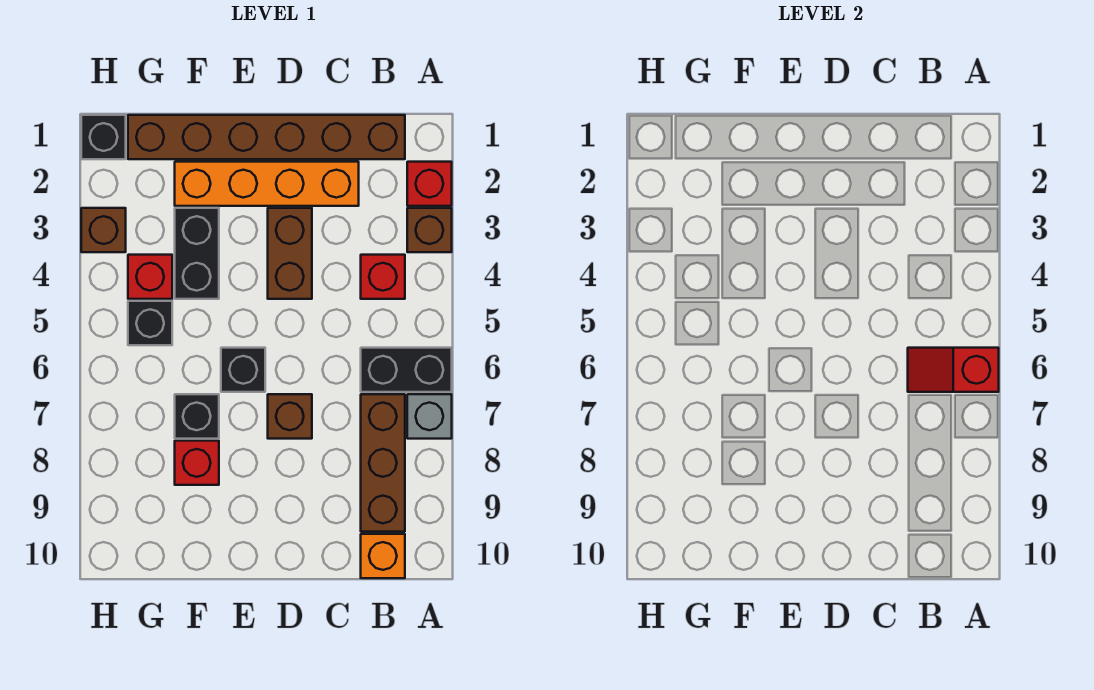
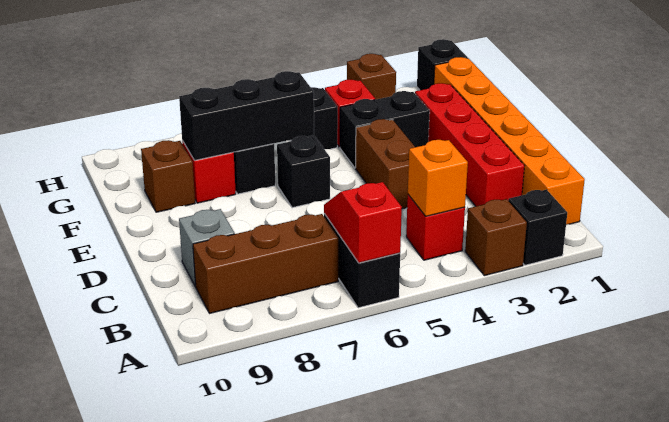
red 1x1 brick [407,162,452,206] -> black 1x1 brick [508,190,567,265]
grey 1x1 brick [407,394,452,439] -> grey 1x1 brick moved to [179,209,235,287]
brown 1x6 brick [128,115,405,159] -> orange 1x6 brick [434,57,585,225]
orange 1x1 brick [361,534,405,578] -> orange 1x1 brick moved to [408,140,468,216]
orange 1x4 brick [175,162,359,206] -> red 1x4 brick [415,83,524,206]
brown 1x2 brick [268,208,312,299] -> brown 1x2 brick turned to [356,119,415,209]
brown 1x1 brick [268,394,312,439] -> brown 1x1 brick moved to [141,140,195,212]
none -> black 1x3 brick [179,71,314,160]

